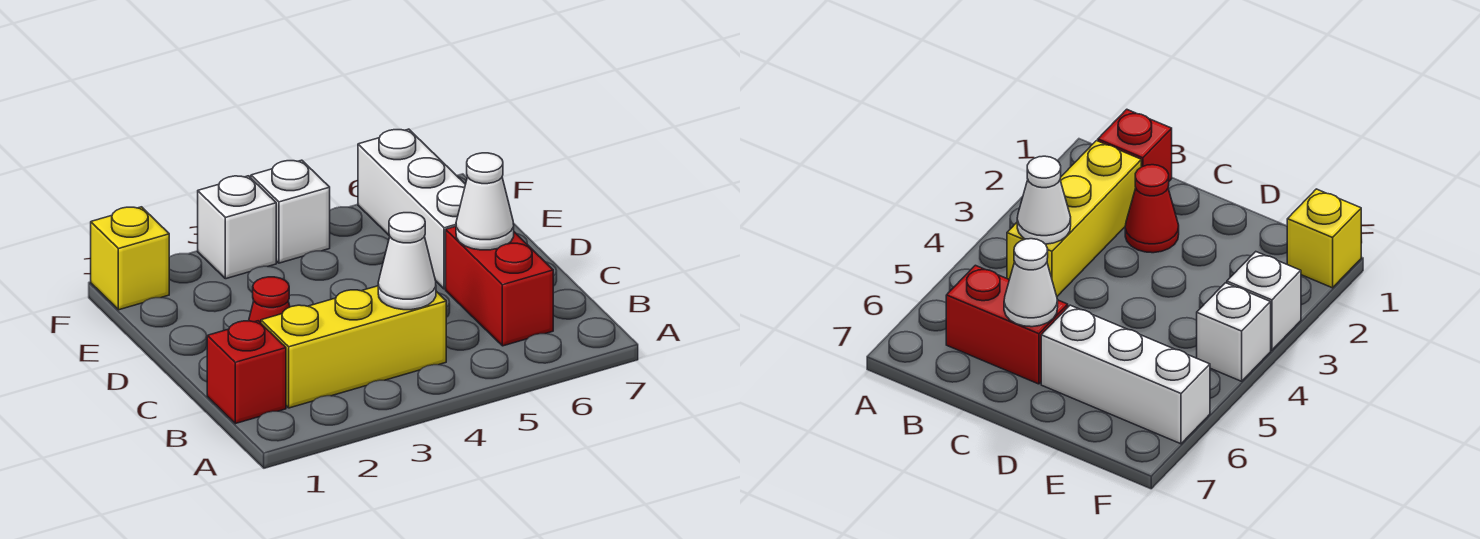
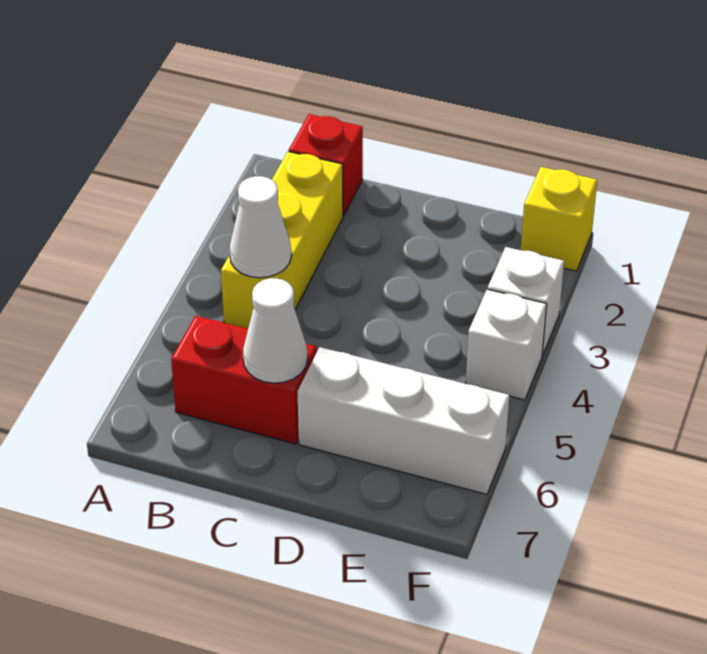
red 1x1 cone [249,277,290,323] -> none

